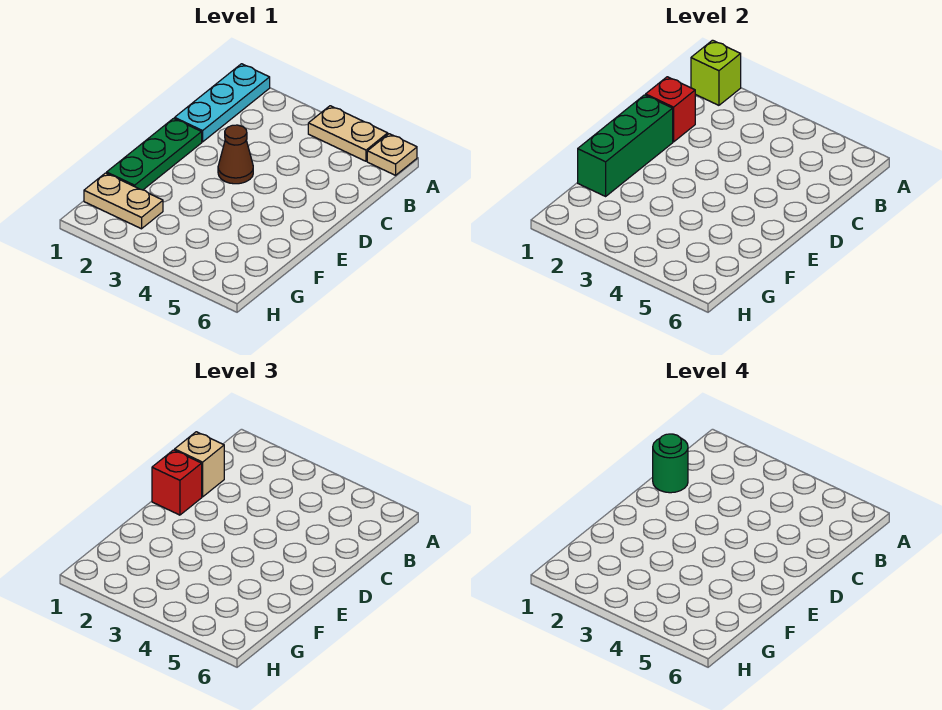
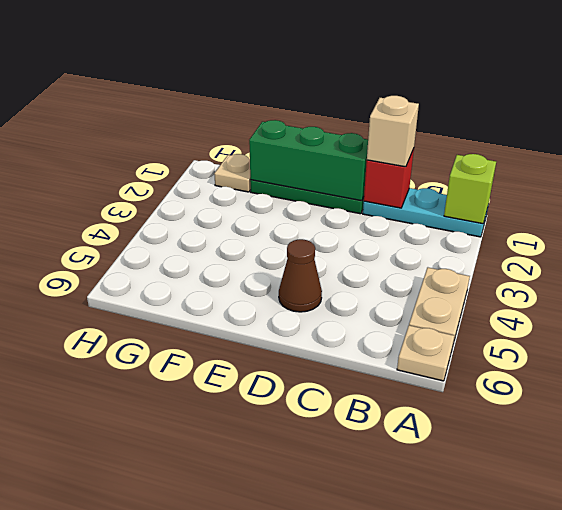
green 1x1 round brick [653,434,688,493] -> none
red 1x1 brick [152,450,202,515] -> none
brown 1x1 cone [218,125,253,184] -> brown 1x1 cone moved to [279,239,322,312]
tan 1x2 plate [84,173,163,229] -> tan 1x1 plate [214,154,251,192]

